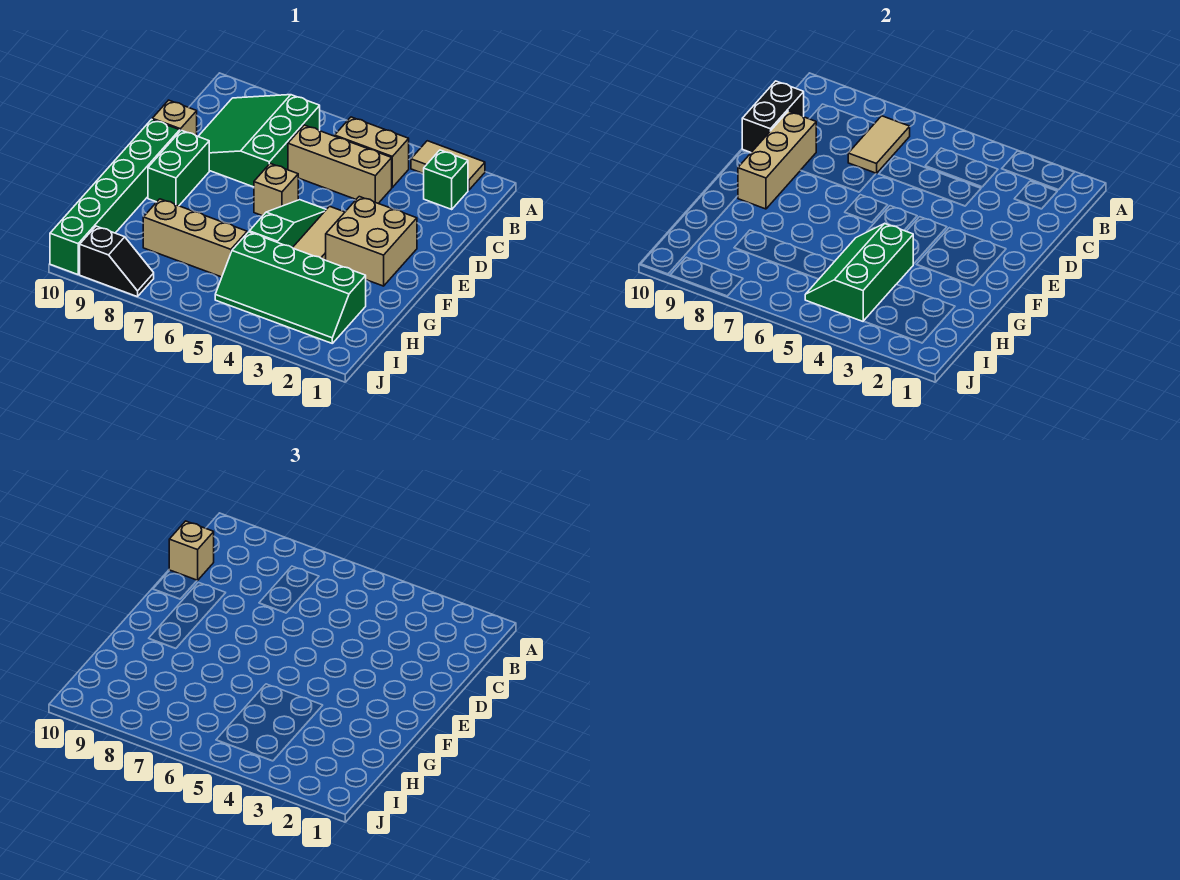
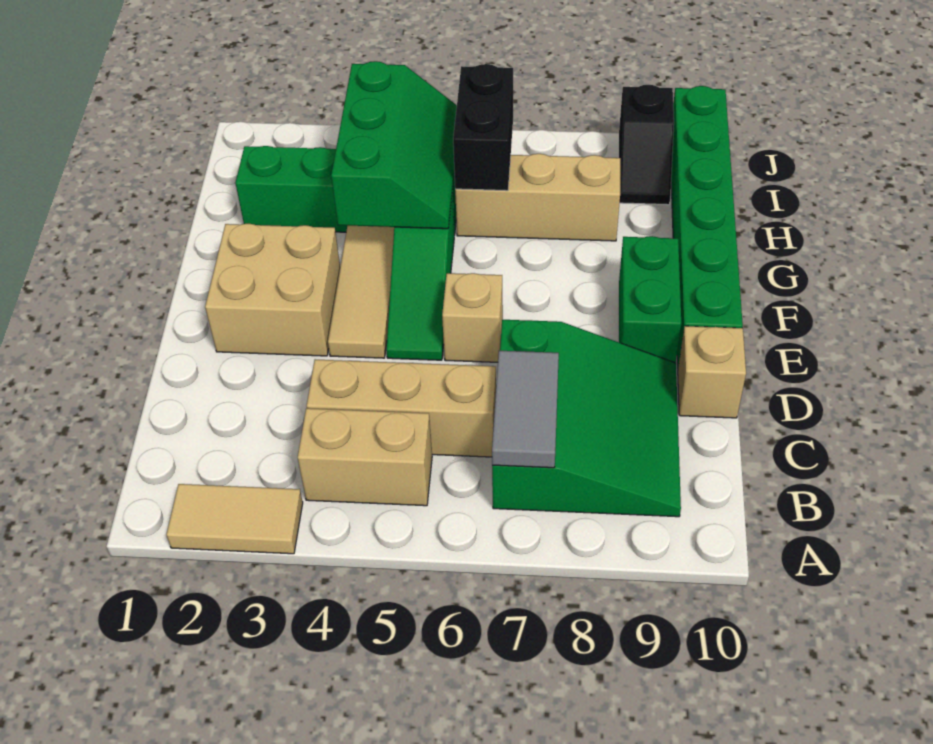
green 1x1 brick [424,150,468,209] -> none
tan 1x2 tile [848,116,910,174] -> grey 1x2 tile [492,351,559,468]
black 1x2 brick [742,81,804,152] -> black 1x2 brick moved to [453,64,513,191]
tan 1x1 brick [169,521,214,581] -> none
tan 1x3 brick [738,111,816,209] -> none
black 1x2 slope [80,226,154,297] -> black 1x2 slope turned to [619,85,674,205]

